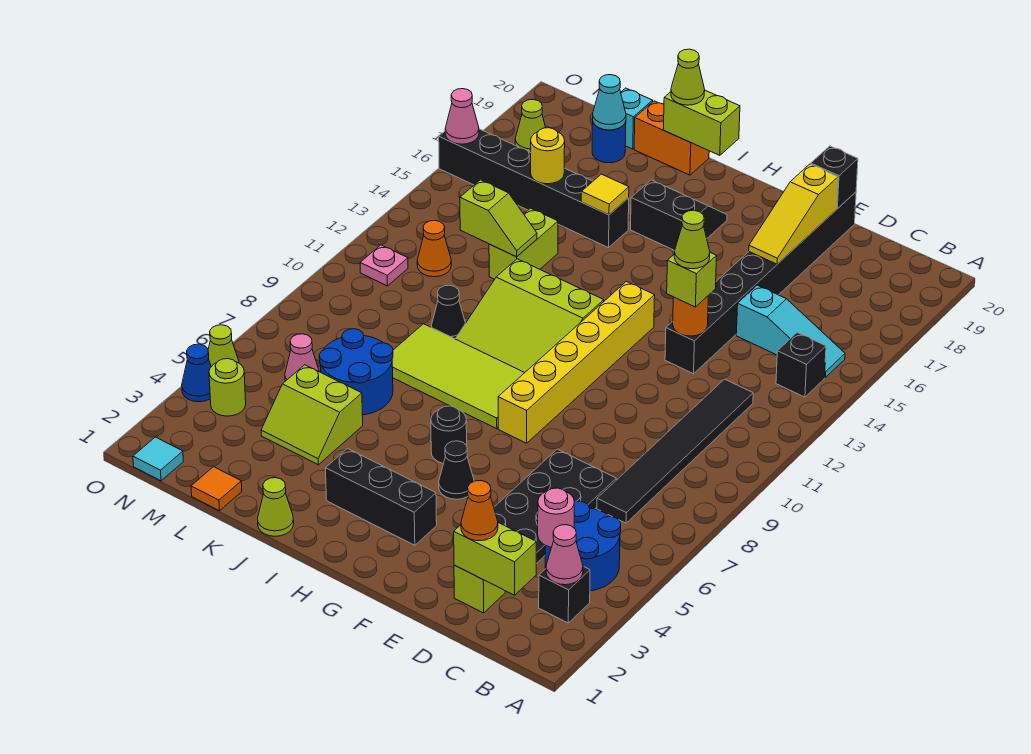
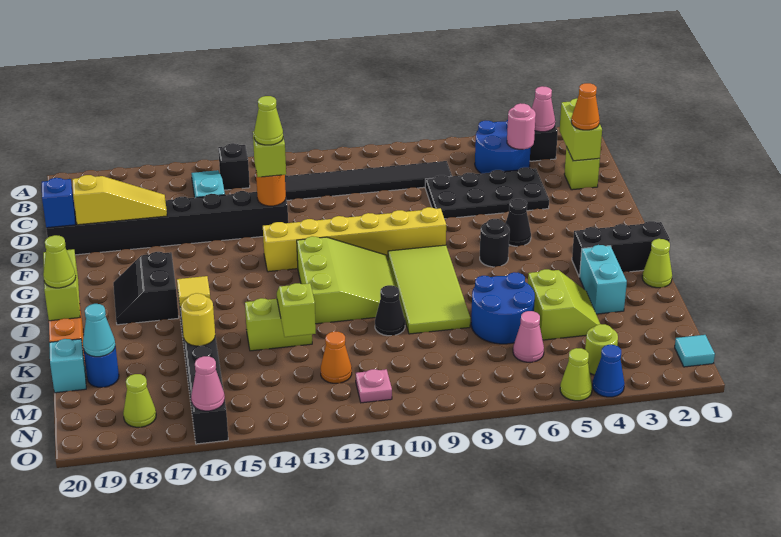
black 1x1 brick [811,146,858,209] -> blue 1x1 brick [42,178,75,228]
black 1x3 brick [326,449,437,545] -> black 1x3 brick turned to [572,221,670,277]
none -> cyan 1x2 brick [580,245,627,314]
orange 1x1 tile [191,467,242,511] -> none

